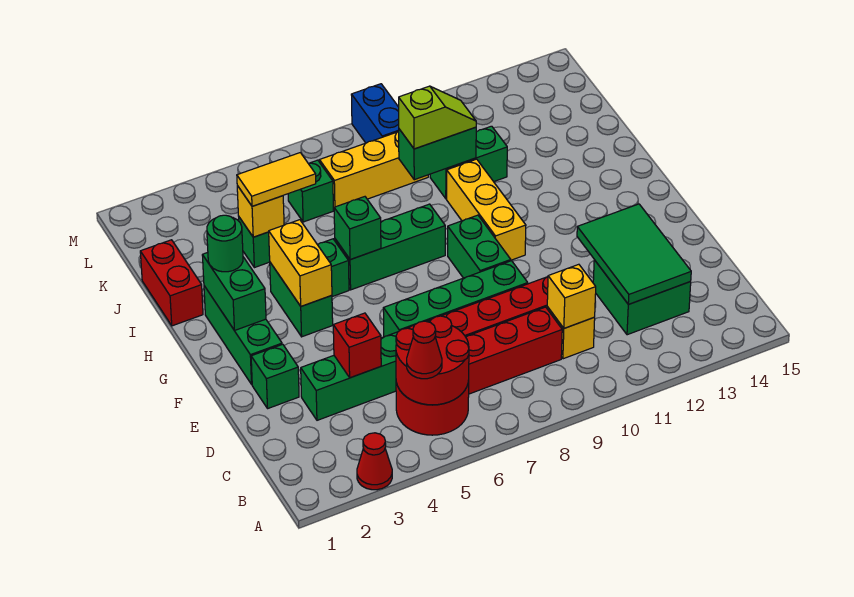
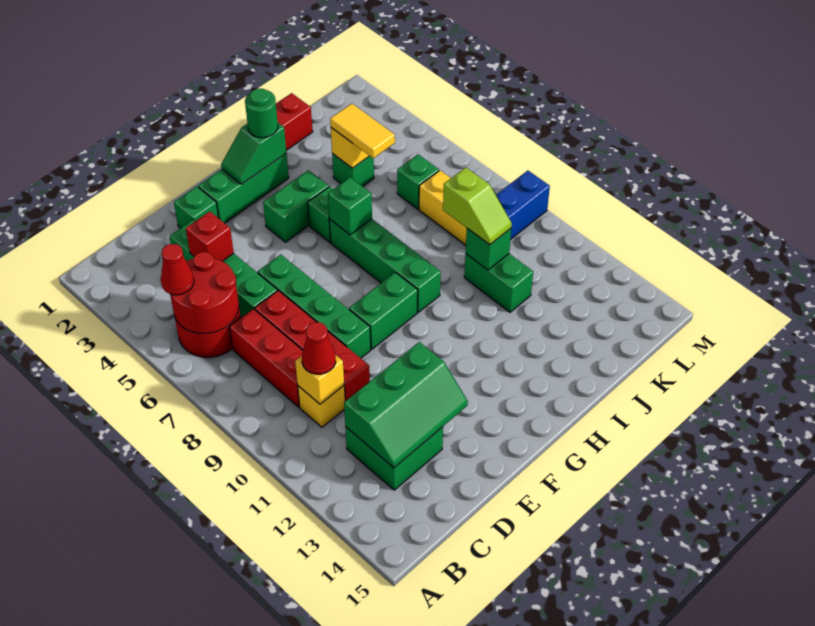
red 1x1 cone [357,433,392,490] -> red 1x1 cone moved to [302,322,336,374]
green 2x3 tile [577,204,691,304] -> green 2x3 slope [344,342,468,468]
green 1x2 brick [202,253,266,331] -> green 1x2 slope [221,123,286,184]
yellow 1x2 brick [269,220,332,306] -> none
yellow 1x3 brick [447,159,526,260] -> none
green 1x3 brick [335,204,445,290] -> green 1x4 brick [329,219,441,312]
green 1x2 brick [399,127,476,180] -> green 1x1 brick [466,228,511,270]

